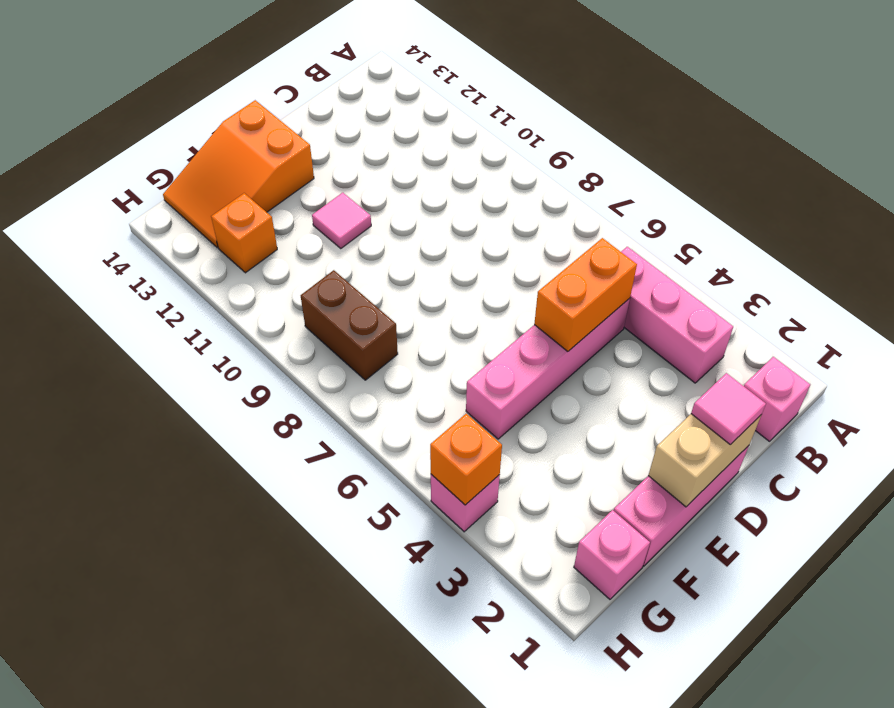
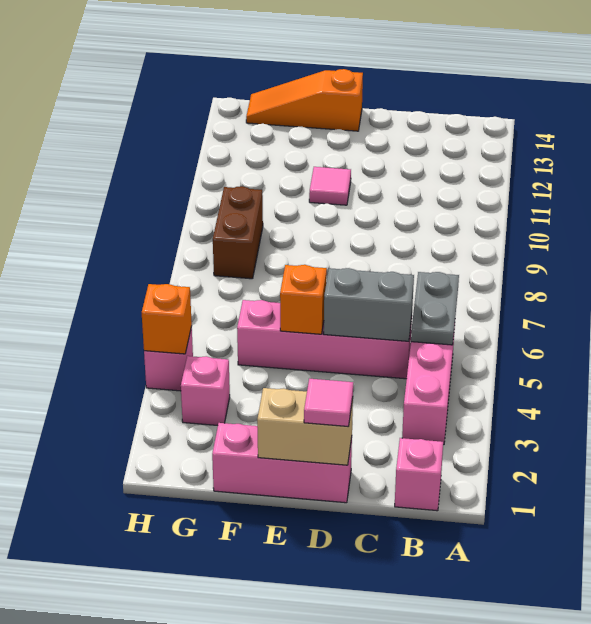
none -> grey 1x2 plate [411,272,459,345]
orange 1x2 brick [534,238,637,351] -> grey 1x2 brick [324,268,414,341]
orange 2x3 slope [163,100,314,248] -> orange 1x3 slope [246,69,363,131]
pink 1x1 brick [574,510,650,599] -> pink 1x1 brick moved to [181,356,230,425]
orange 1x1 brick [211,193,277,273] -> orange 1x1 brick moved to [280,265,327,334]

